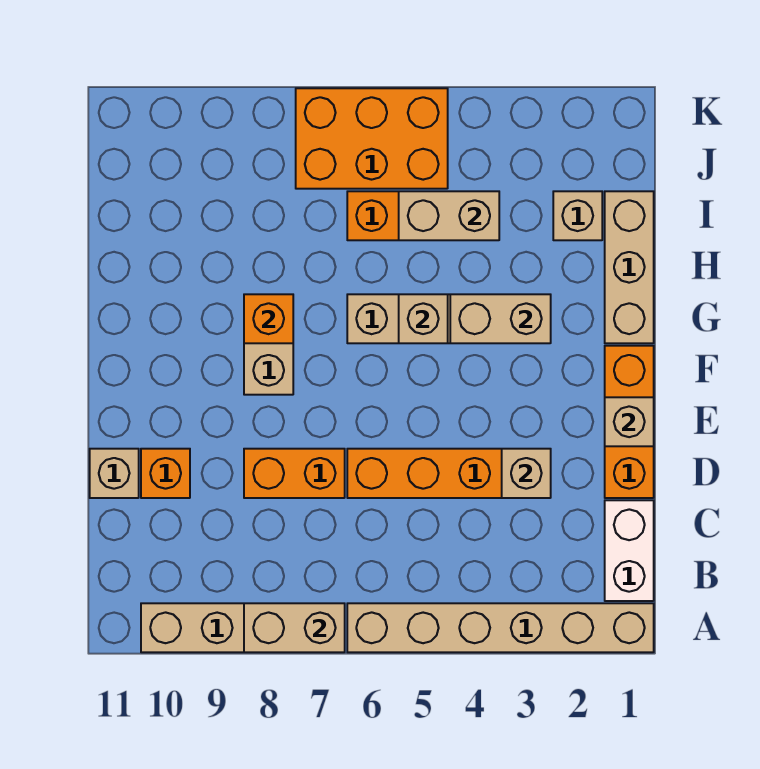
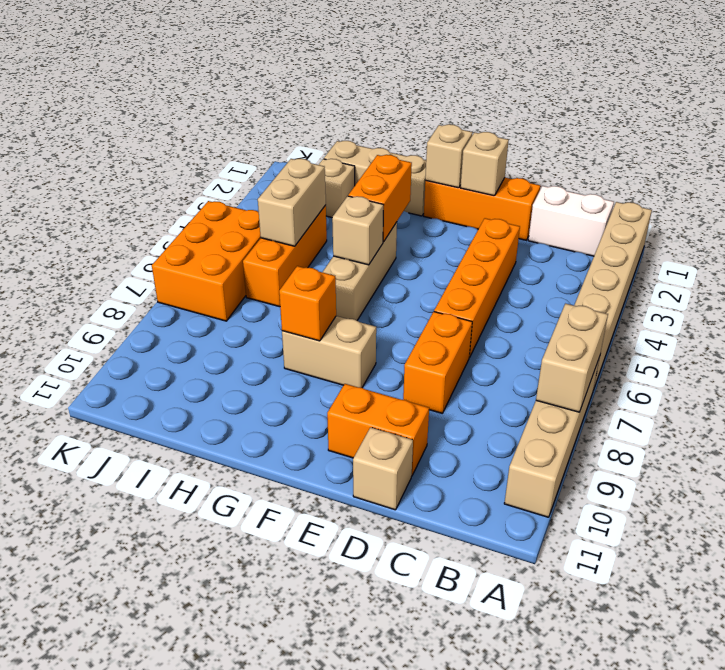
tan 1x1 brick [502,449,551,498] -> tan 1x1 brick moved to [425,124,473,188]
orange 1x1 brick [141,449,190,498] -> orange 1x2 brick [327,384,429,475]
tan 1x2 brick [450,294,551,343] -> orange 1x2 brick [348,155,412,242]

